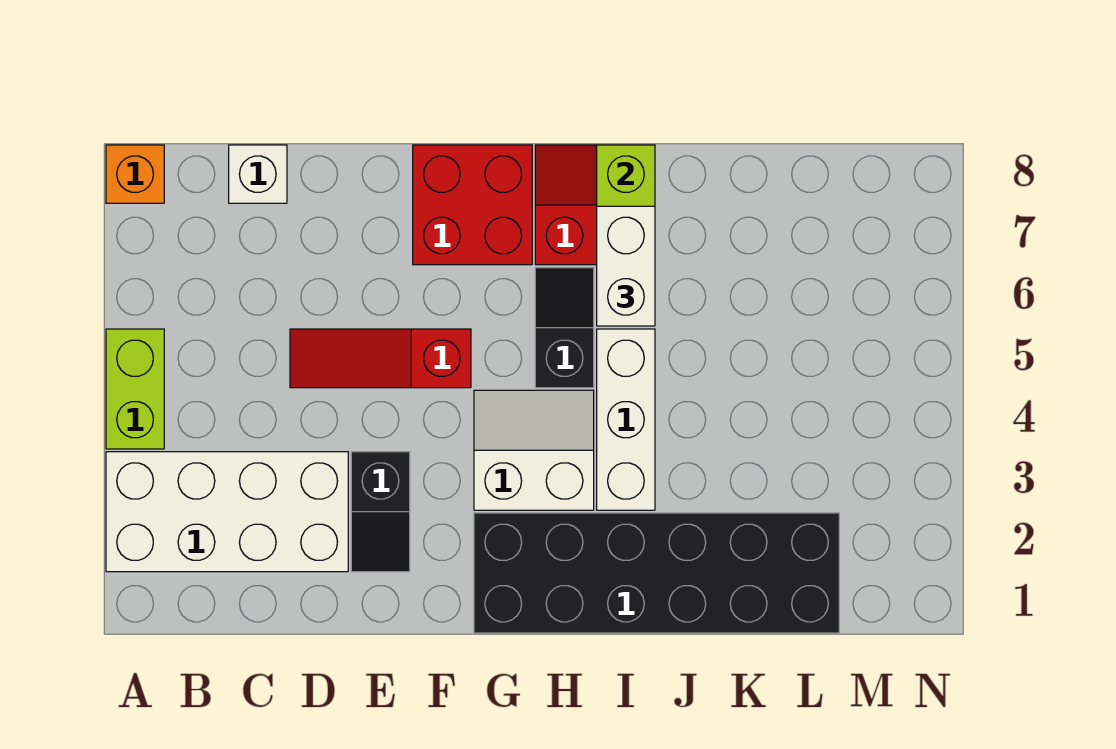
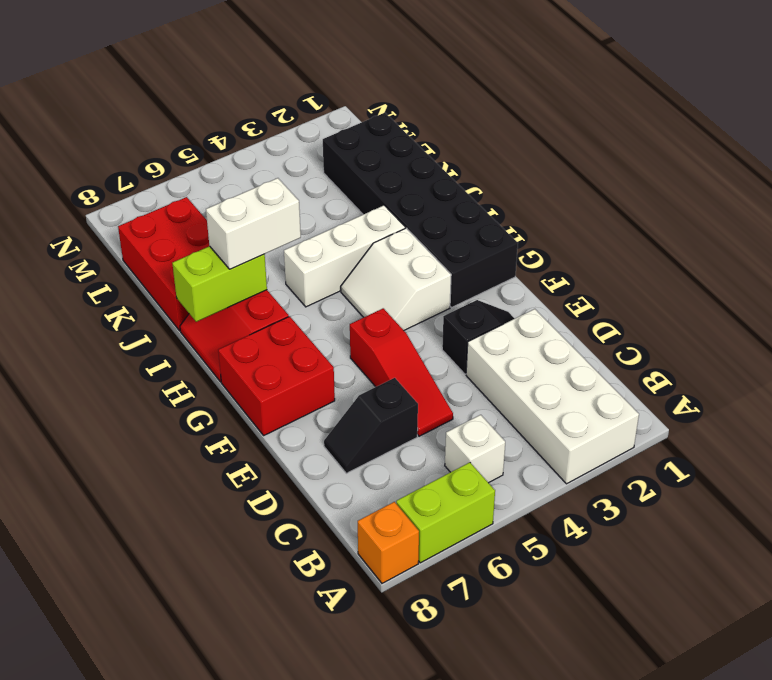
lime 1x2 brick [106,329,164,449] -> lime 1x2 brick moved to [396,462,495,563]
white 1x1 brick [229,145,287,203] -> white 1x1 brick moved to [445,415,505,483]
black 1x2 slope [535,268,594,388] -> black 1x2 slope moved to [324,378,418,473]
none -> red 2x3 brick [118,197,209,331]

